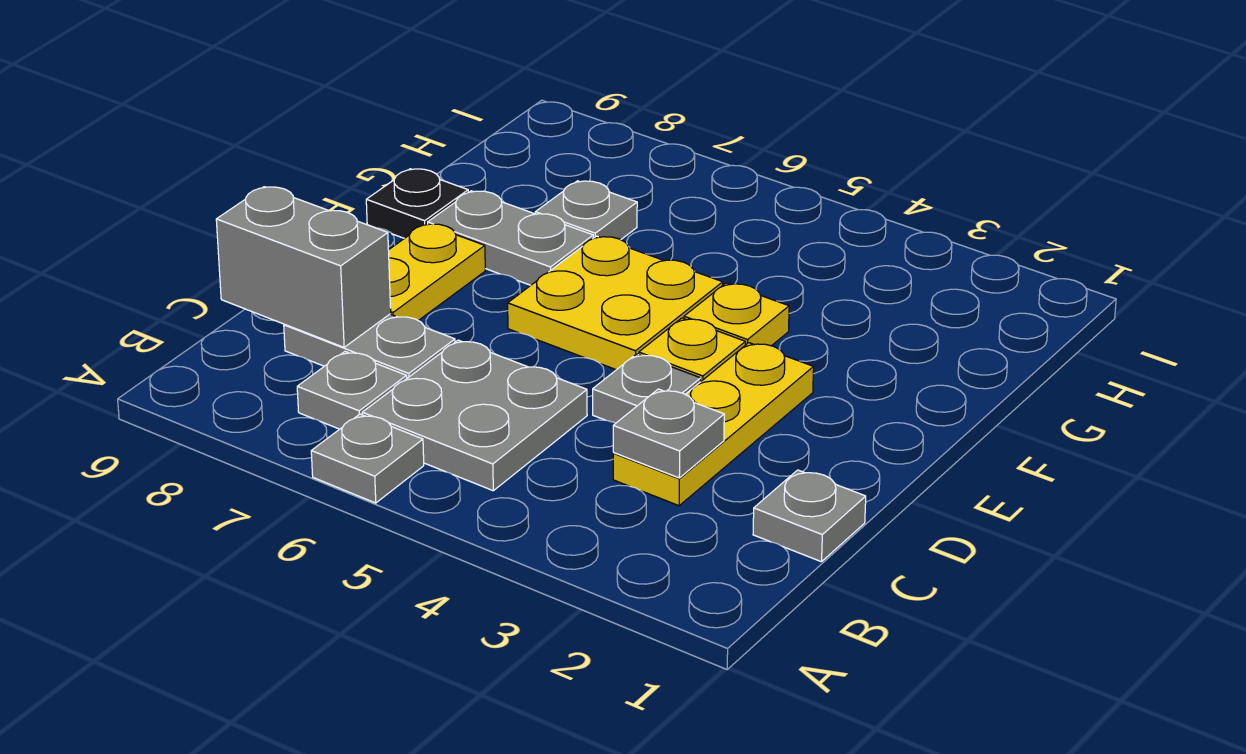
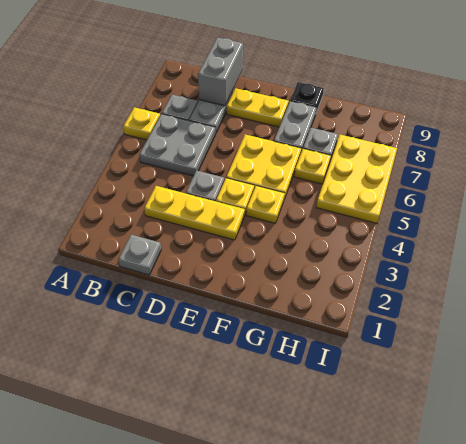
grey 1x1 plate [311,414,424,503] -> yellow 1x1 plate [123,107,160,140]
grey 1x1 plate [613,389,724,478] -> none
none -> yellow 1x1 plate [294,149,331,184]
none -> yellow 2x3 plate [316,135,397,223]

